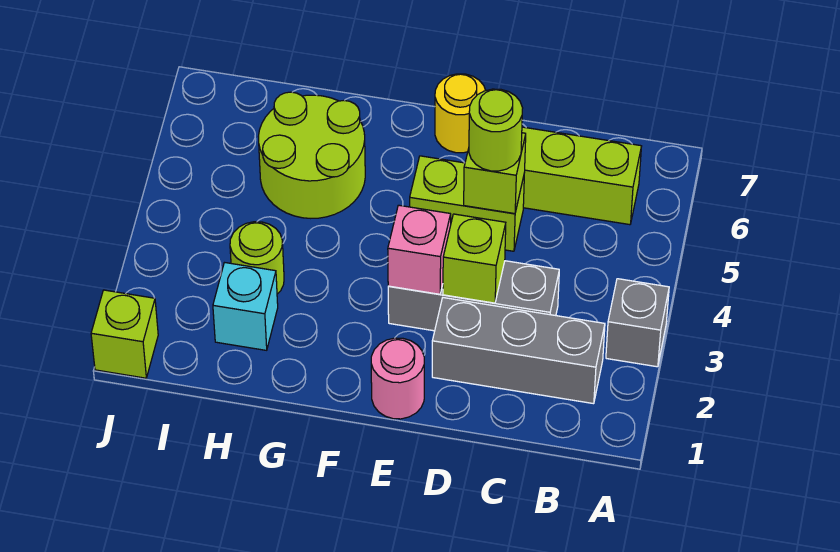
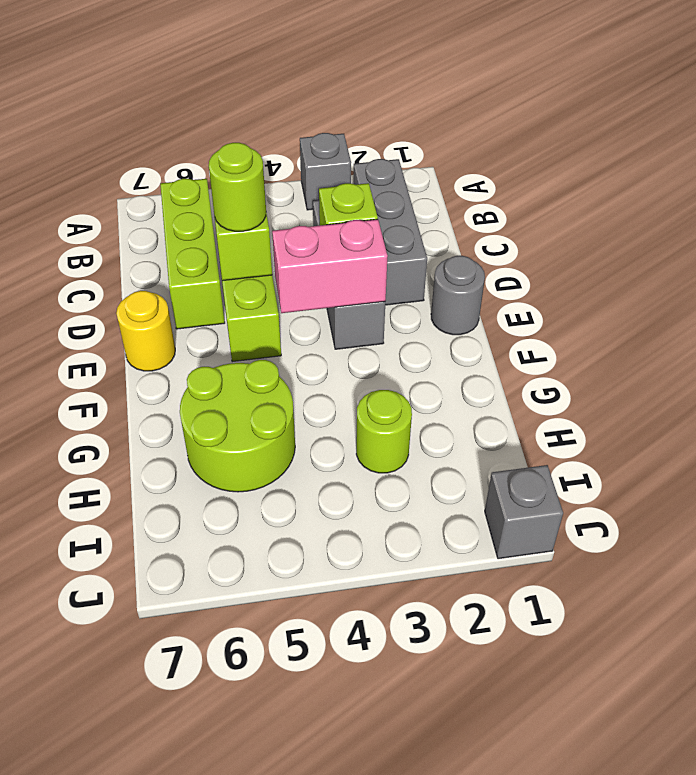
pink 1x1 round brick [371,338,424,419] -> grey 1x1 round brick [431,256,485,335]
pink 1x1 brick [388,205,451,294] -> pink 1x2 brick [272,219,388,313]
cyan 1x1 brick [213,263,278,350] -> none
lime 1x1 brick [91,290,158,378] -> grey 1x1 brick [485,465,563,559]

